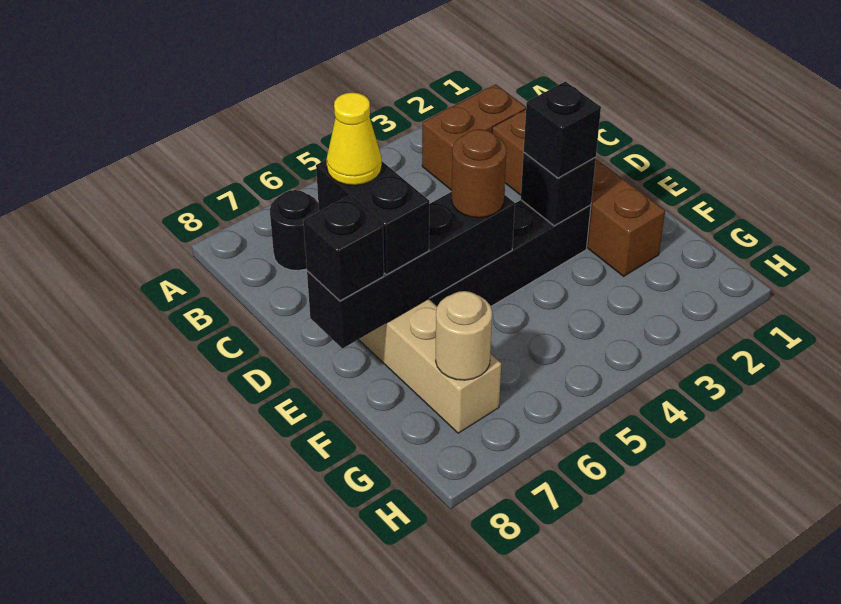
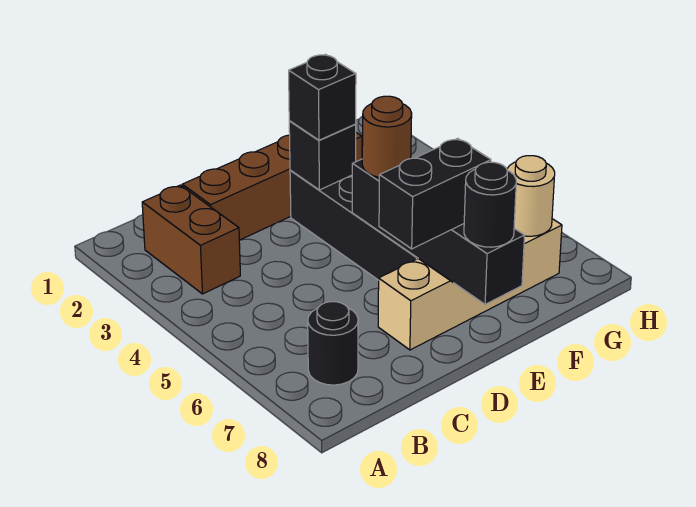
yellow 1x1 cone [326,93,382,185] -> none
black 1x1 brick [303,196,384,301] -> black 1x1 round brick [464,162,516,247]

